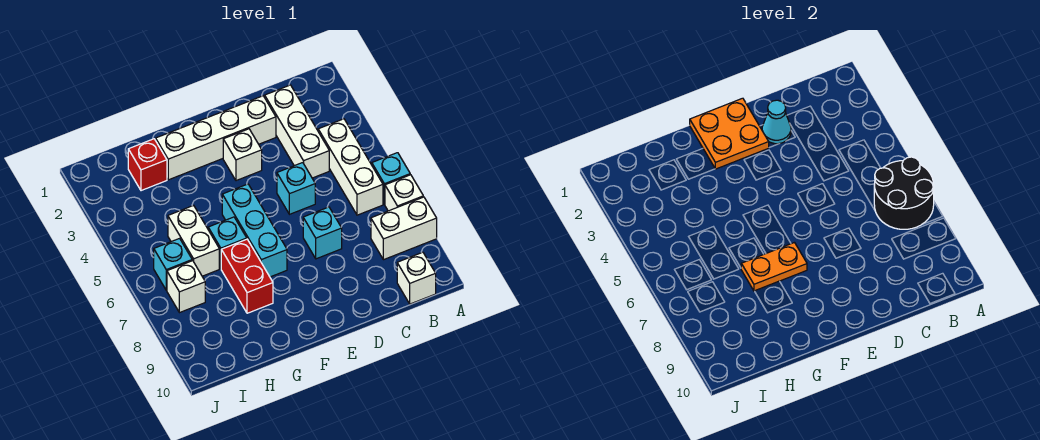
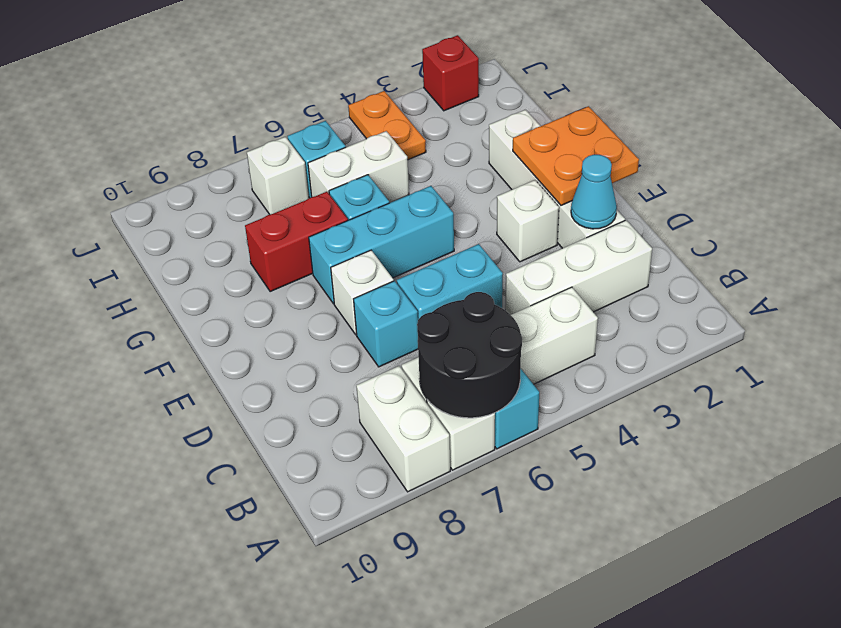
white 1x3 brick [318,119,383,215] -> white 1x4 brick [401,287,598,403]
white 1x1 brick [397,252,436,304] -> white 1x1 brick moved to [331,250,394,335]
cyan 1x1 brick [277,163,315,214] -> cyan 1x2 brick [397,244,503,320]
orange 1x2 plate [741,243,807,291] -> orange 1x2 plate moved to [348,91,426,160]
red 1x1 brick [128,139,167,191] -> red 1x1 brick moved to [422,35,479,111]

